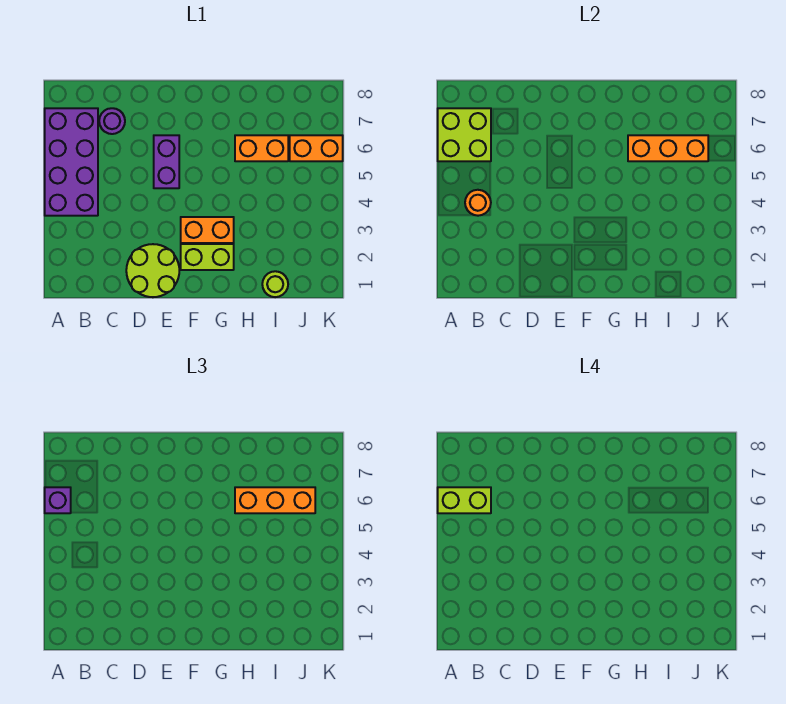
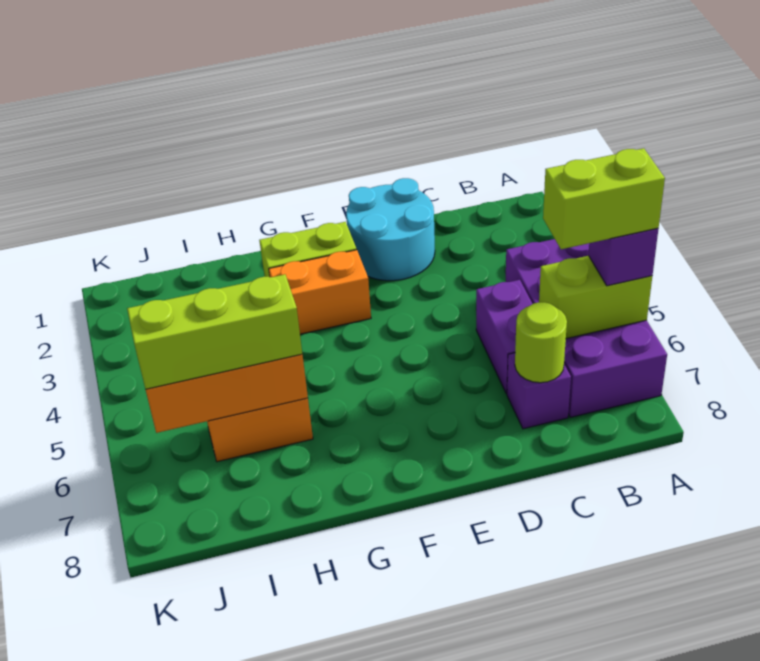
lime 2x2 brick [438,108,491,161] -> lime 1x2 brick [539,256,652,339]
orange 1x1 round brick [465,190,491,216] -> none
purple 1x1 round brick [99,108,125,134] -> purple 1x1 brick [507,353,571,429]
lime 2x2 round brick [126,244,179,297] -> cyan 2x2 round brick [346,178,435,281]
purple 1x2 brick [154,135,179,188] -> purple 1x2 brick moved to [476,280,532,394]
orange 1x3 brick [235,487,315,513] -> lime 1x3 brick [127,274,302,389]
lime 1x1 round brick [262,271,288,297] -> lime 1x1 round brick moved to [515,302,567,383]
orange 1x2 brick [290,135,343,161] -> none

